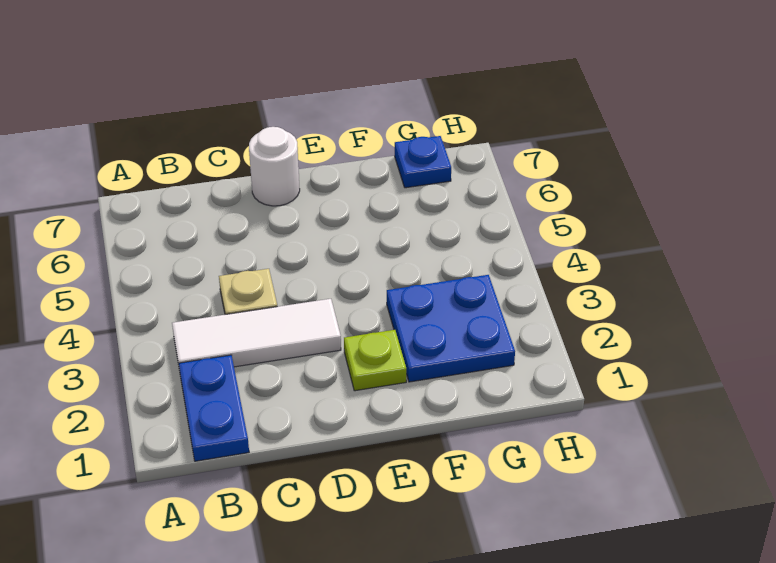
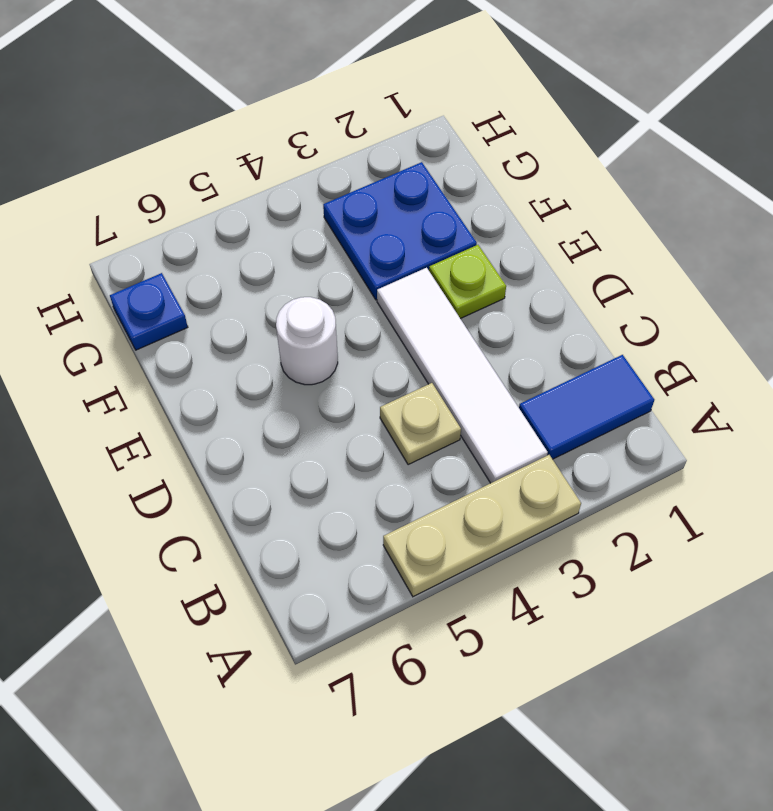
none -> tan 1x3 plate [383,455,581,597]
blue 1x2 plate [179,355,249,461] -> blue 1x2 tile [519,355,654,459]
white 1x3 tile [172,299,341,367] -> white 1x4 tile [377,268,548,483]
white 1x1 round brick [249,127,300,206] -> white 1x1 round brick moved to [276,297,338,385]

